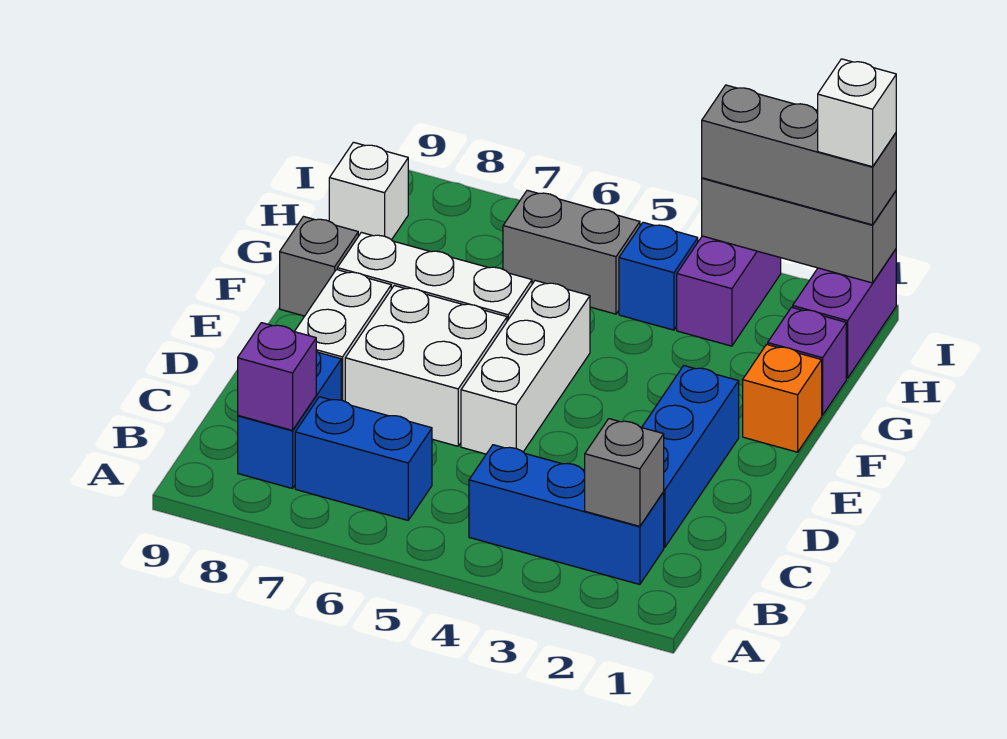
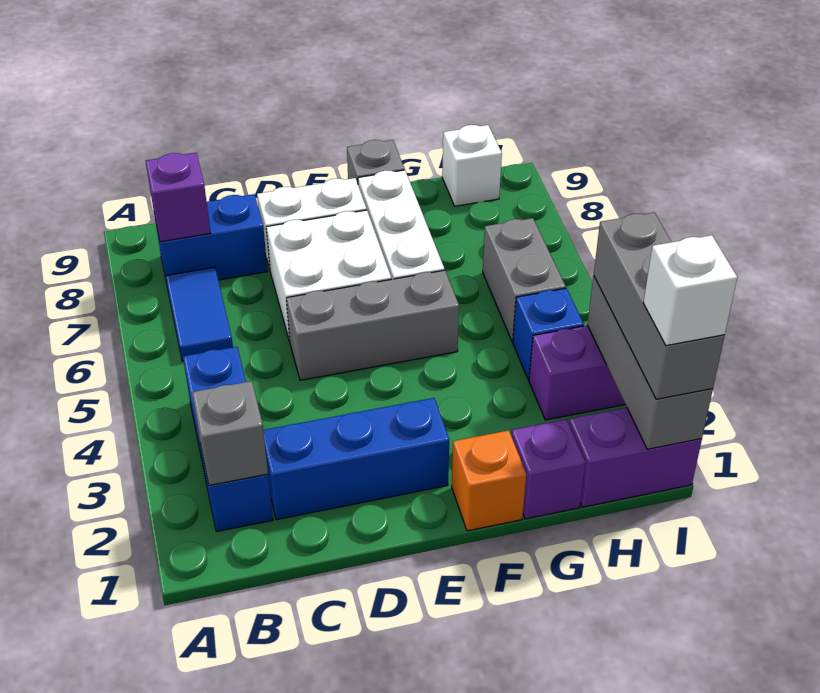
blue 1x2 brick [295,397,432,520] -> blue 1x2 tile [165,267,233,361]
white 1x3 brick [461,281,590,454] -> grey 1x3 brick [286,270,459,380]

